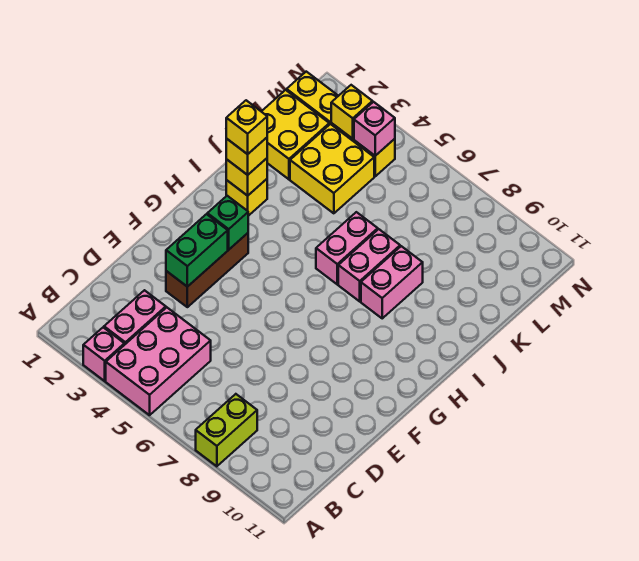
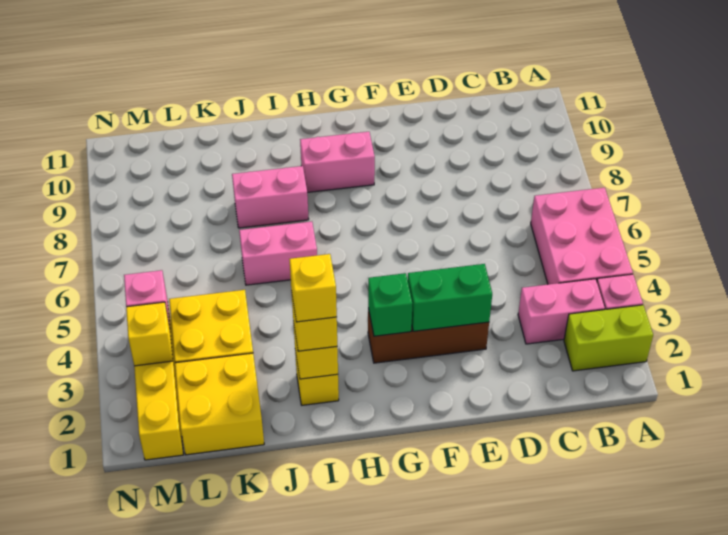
pink 2x3 brick [106,307,211,415] -> pink 2x3 brick turned to [531,188,633,284]
lime 1x2 brick [196,394,257,466] -> lime 1x2 brick moved to [564,305,653,371]
pink 1x2 brick [338,229,400,301] -> pink 1x2 brick moved to [300,132,375,192]

